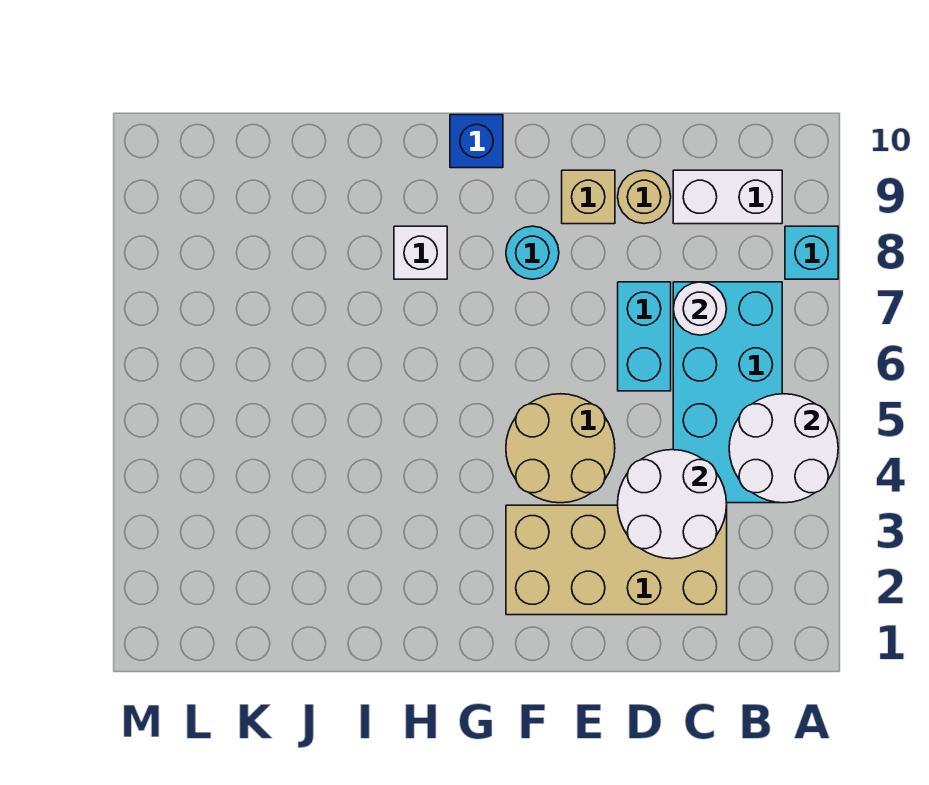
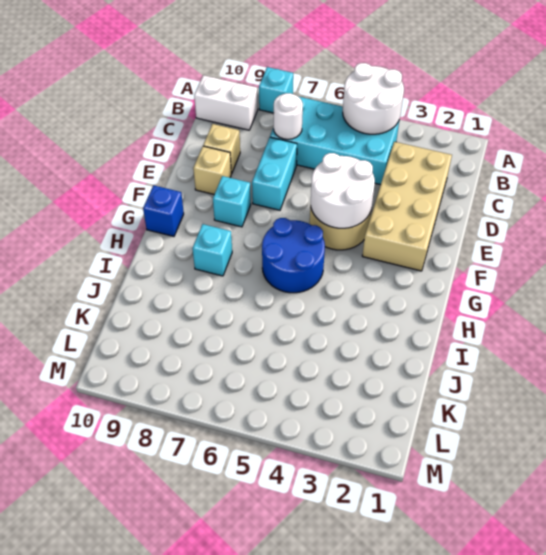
white 1x2 brick [673,170,782,224] -> white 1x2 brick turned to [194,75,258,130]
white 2x2 round brick [618,450,727,559] -> white 2x2 round brick moved to [311,153,375,228]
cyan 1x2 brick [618,282,671,391] -> cyan 1x2 brick turned to [252,137,297,210]
tan 1x1 round brick [618,170,671,224] -> tan 1x1 brick [203,124,240,174]
cyan 1x1 round brick [506,226,559,279] -> cyan 1x1 brick [213,176,251,227]
none -> blue 2x2 round brick [262,218,325,293]
white 1x1 brick [394,226,447,279] -> cyan 1x1 brick [193,224,232,276]

